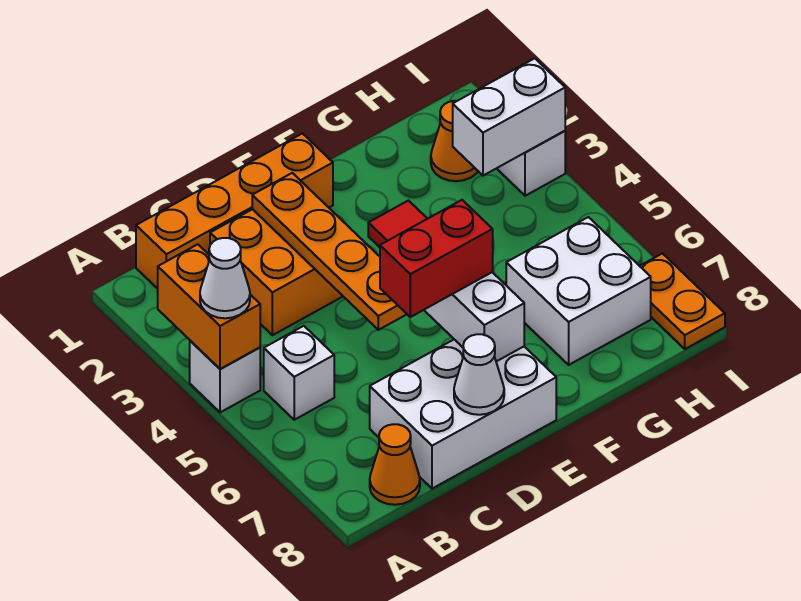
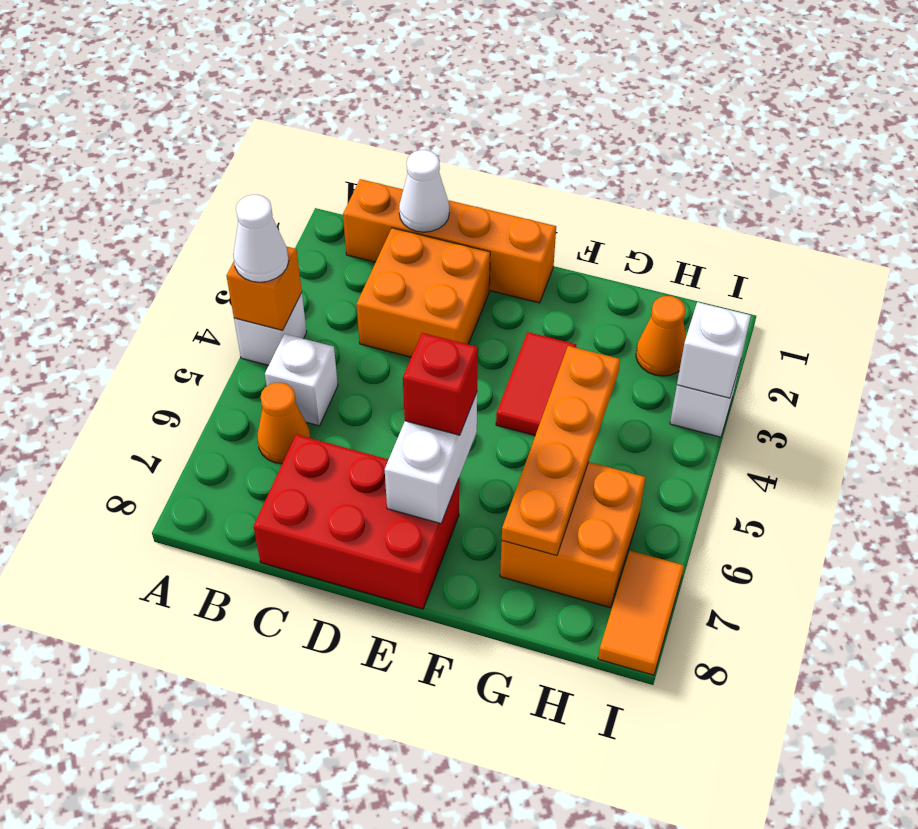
orange 1x2 brick [158,244,260,369] -> orange 1x1 brick [226,247,302,330]
orange 1x1 cone [370,424,420,505] -> orange 1x1 cone moved to [257,383,310,464]
white 2x3 brick [370,340,556,489] -> red 2x3 brick [254,435,459,609]
orange 1x4 plate [252,173,407,330] -> orange 1x4 plate moved to [502,346,620,556]
red 1x2 brick [380,200,493,317] -> red 1x1 brick [403,333,478,435]
white 1x1 cone [454,334,504,415] -> white 1x1 cone moved to [399,150,449,232]
white 2x2 brick [506,217,651,365] -> orange 2x2 brick [500,462,645,608]
white 1x2 brick [453,58,565,176] -> white 1x1 brick [677,302,751,398]
orange 1x2 plate [640,254,725,349] -> orange 1x2 tile [598,551,684,675]

